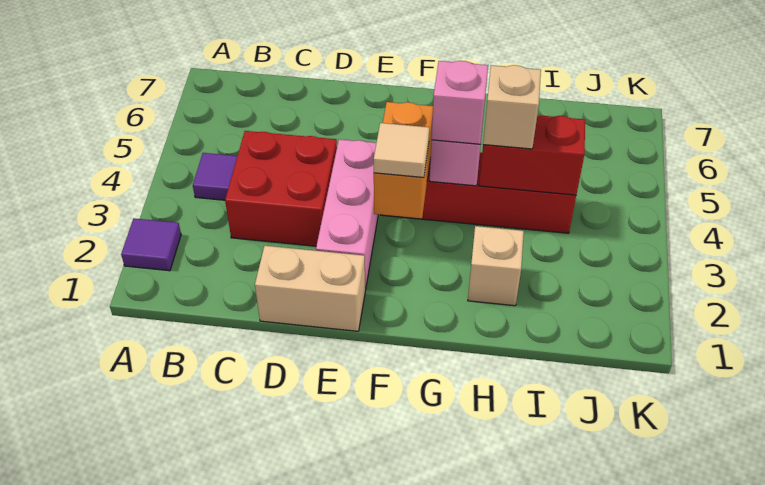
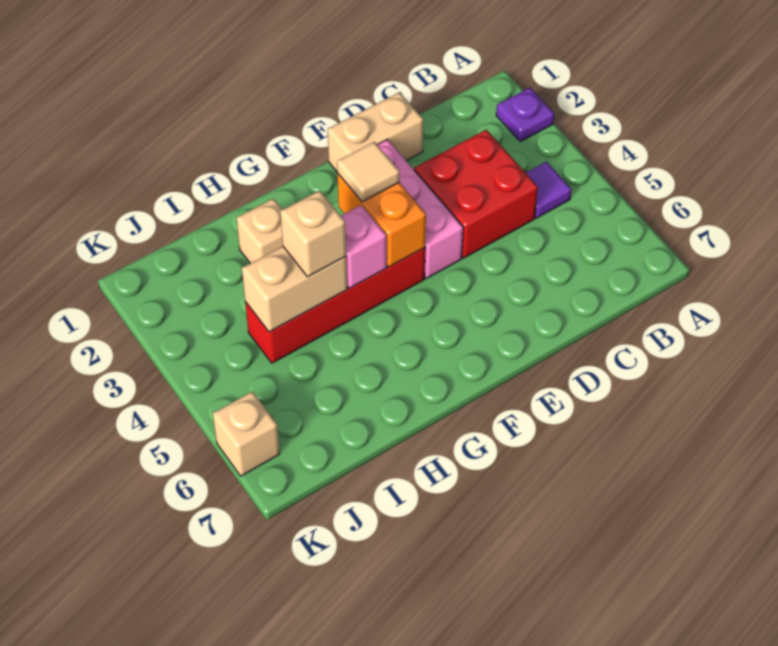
purple 1x1 tile [121,218,181,271] -> purple 1x1 plate [496,88,554,141]
pink 1x1 brick [432,61,488,144] -> none
red 1x2 brick [479,115,585,195] -> tan 1x2 brick [242,246,347,332]
none -> tan 1x1 brick [213,392,280,476]

